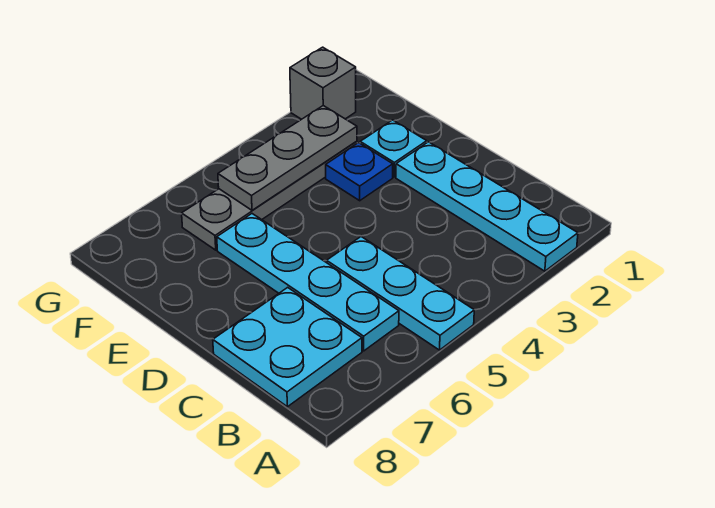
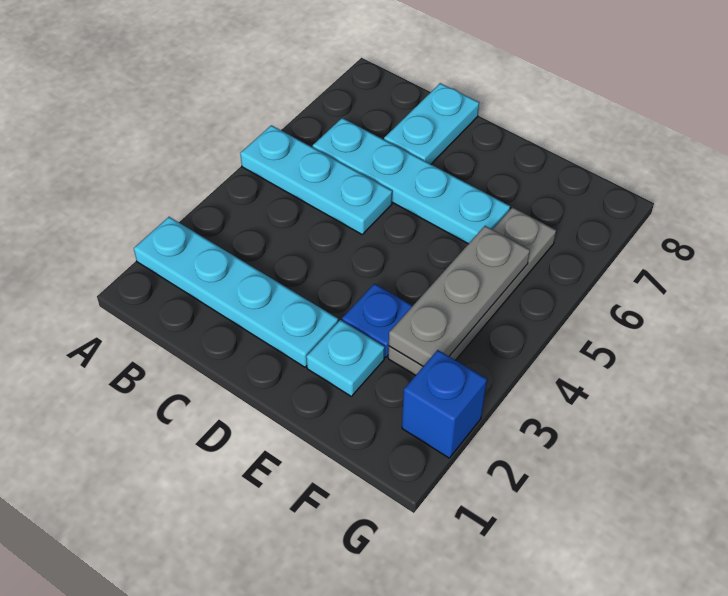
cyan 2x2 plate [213,287,362,407] -> cyan 1x2 plate [384,83,479,164]
grey 1x1 brick [290,47,356,119] -> blue 1x1 brick [402,350,487,458]

